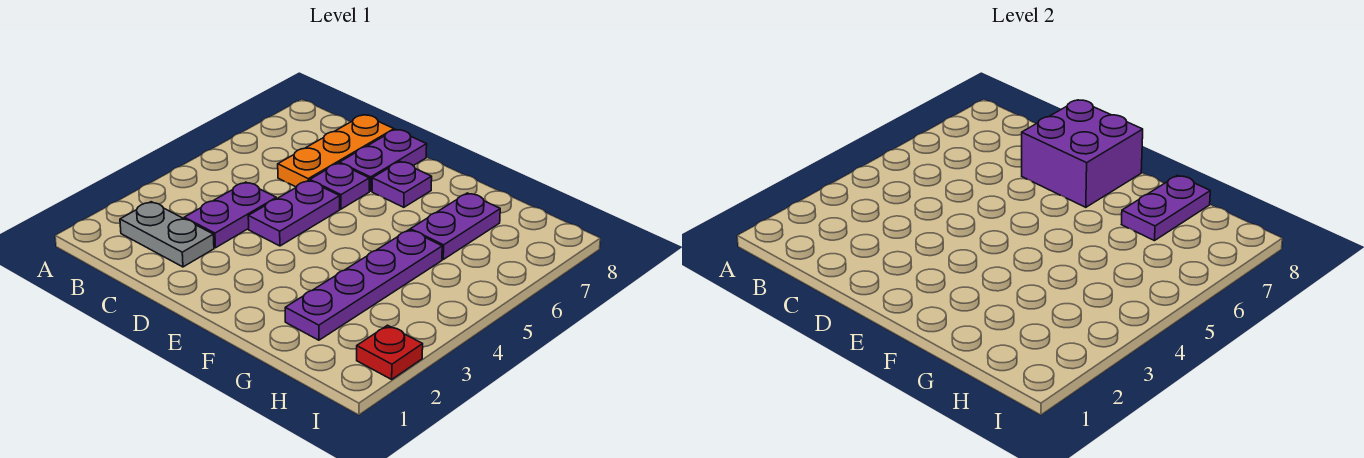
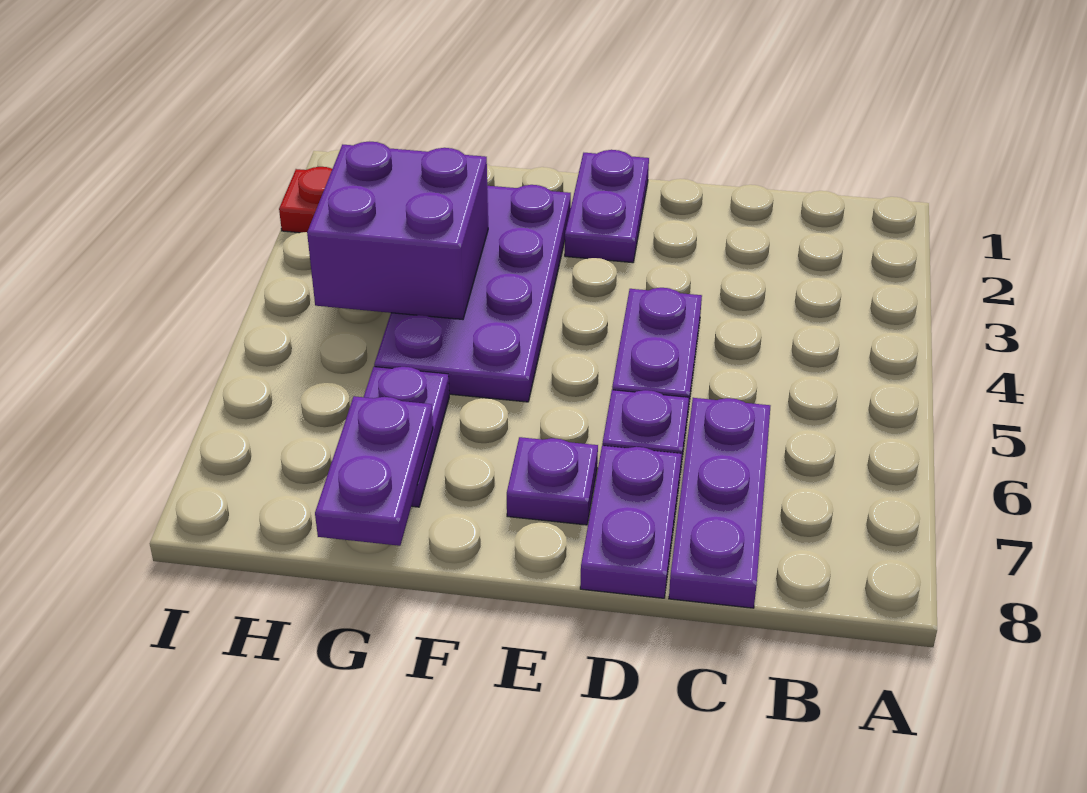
grey 1x2 plate [120,202,214,267] -> none
purple 1x2 plate [184,182,276,248] -> purple 1x2 plate moved to [565,150,649,263]
orange 1x3 plate [278,115,394,187] -> purple 1x3 plate [669,398,770,608]
purple 2x2 brick [1022,100,1143,207] -> purple 2x2 brick moved to [307,142,488,319]
purple 1x4 plate [285,230,442,340] -> purple 2x4 plate [374,185,571,402]

